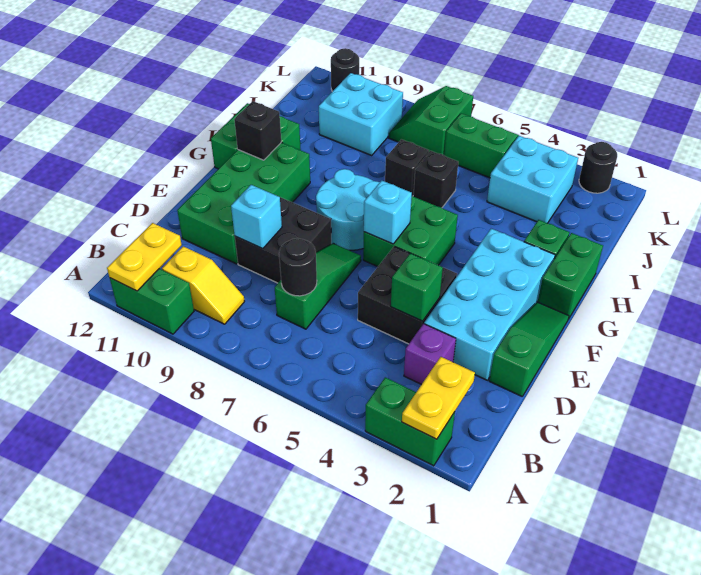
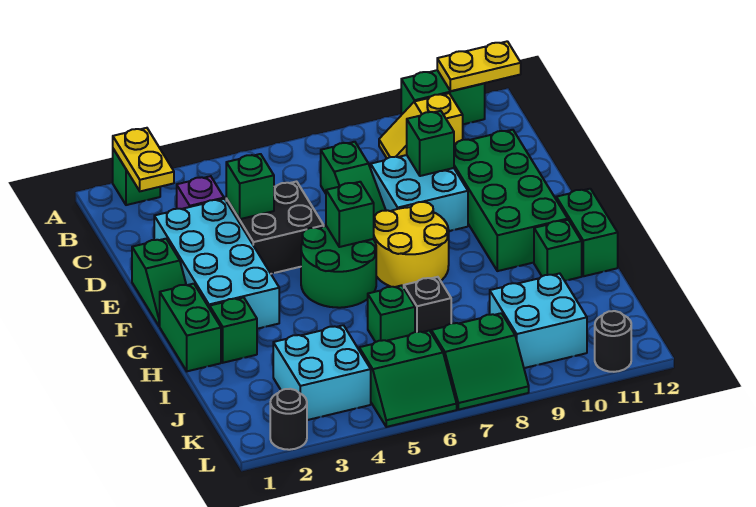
green 1x2 brick [365,377,455,466] -> green 1x1 brick [113,149,160,205]
yellow 1x2 plate [107,223,182,291] -> yellow 1x2 plate turned to [437,41,521,91]
black 1x1 round brick [279,238,317,296] -> none
green 1x3 slope [489,302,569,396] -> green 1x2 slope [132,239,186,326]
black 2x2 brick [235,197,331,283] -> cyan 2x2 brick [371,155,468,231]
cyan 1x1 brick [231,185,282,249] -> green 1x1 brick [407,111,454,176]
green 2x2 brick [363,196,458,267] -> green 2x2 round brick [301,226,376,308]
cyan 1x1 brick [364,181,412,244] -> green 1x1 brick [326,182,374,247]
cyan 2x2 round brick [316,169,380,250] -> yellow 2x2 round brick [374,202,449,288]
black 1x1 brick [234,101,281,160] -> none
black 1x1 brick [413,151,458,208] -> green 1x1 brick [368,285,415,342]
green 2x2 slope [389,86,473,155] -> green 2x2 slope turned to [431,313,529,410]

